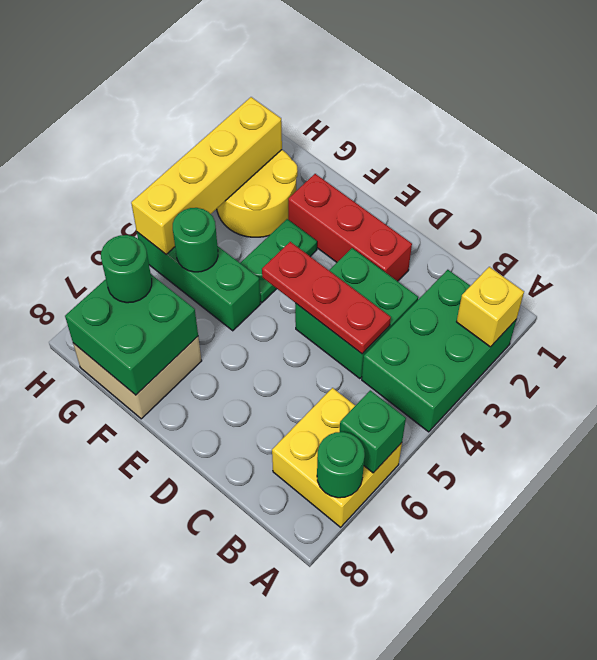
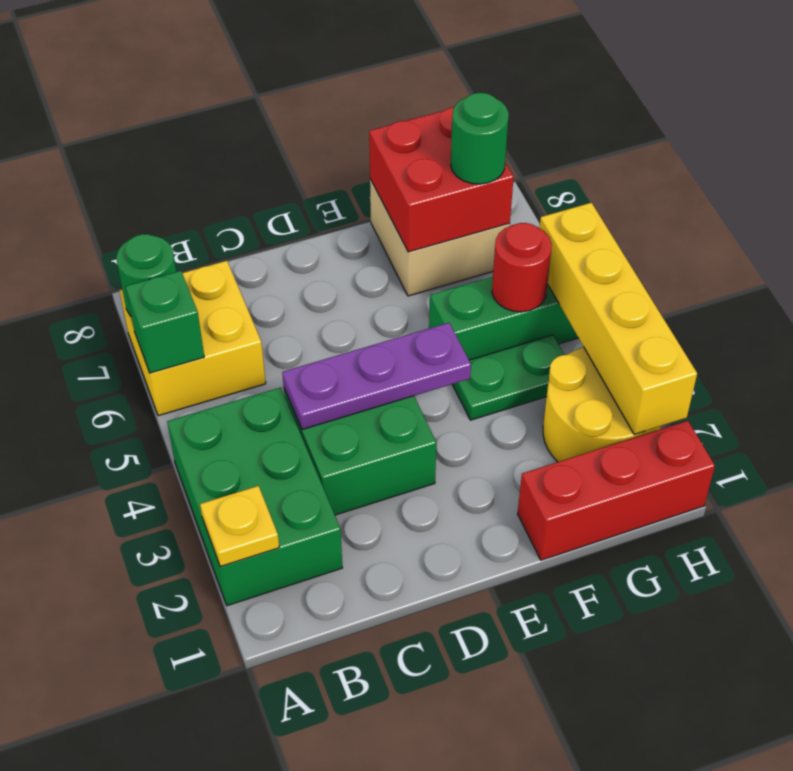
yellow 1x1 brick [457,267,524,347] -> yellow 1x1 plate [200,486,279,567]
red 1x3 plate [262,242,391,354] -> purple 1x3 plate [282,323,471,430]
red 1x3 brick [288,174,412,281] -> red 1x3 brick moved to [518,421,715,560]
green 1x2 plate [241,219,317,303] -> green 1x2 plate turned to [452,335,564,420]
green 2x2 brick [65,275,198,395] -> red 2x2 brick [369,107,514,252]
green 1x1 round brick [173,208,218,272] -> red 1x1 round brick [492,223,552,312]

